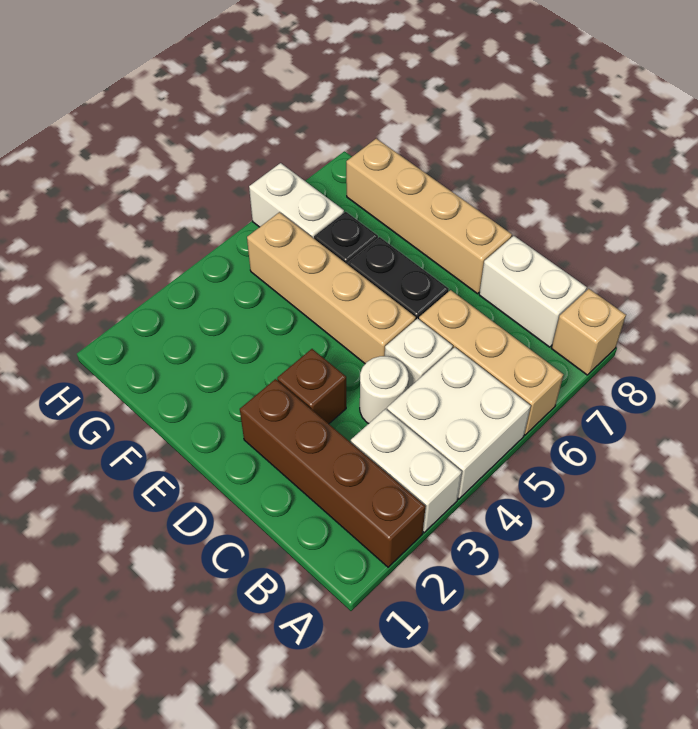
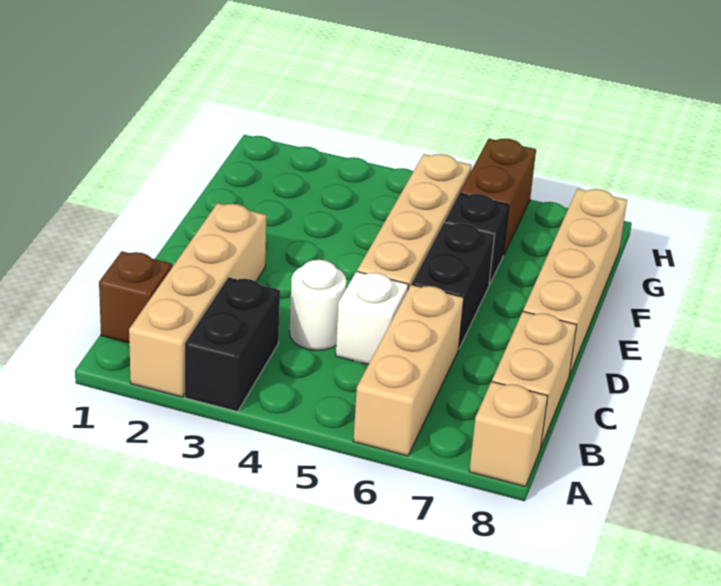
brown 1x4 brick [240,379,426,567] -> tan 1x4 brick [129,203,266,397]
white 1x2 brick [351,409,462,533] -> black 1x2 brick [185,277,280,412]
white 2x2 brick [387,347,531,499] -> none
white 1x2 brick [479,236,587,347] -> tan 1x2 brick [492,312,577,447]
brown 1x1 brick [277,349,346,424] -> brown 1x1 brick moved to [99,251,172,343]
white 1x2 brick [249,163,344,238] -> brown 1x2 brick [460,139,536,255]

